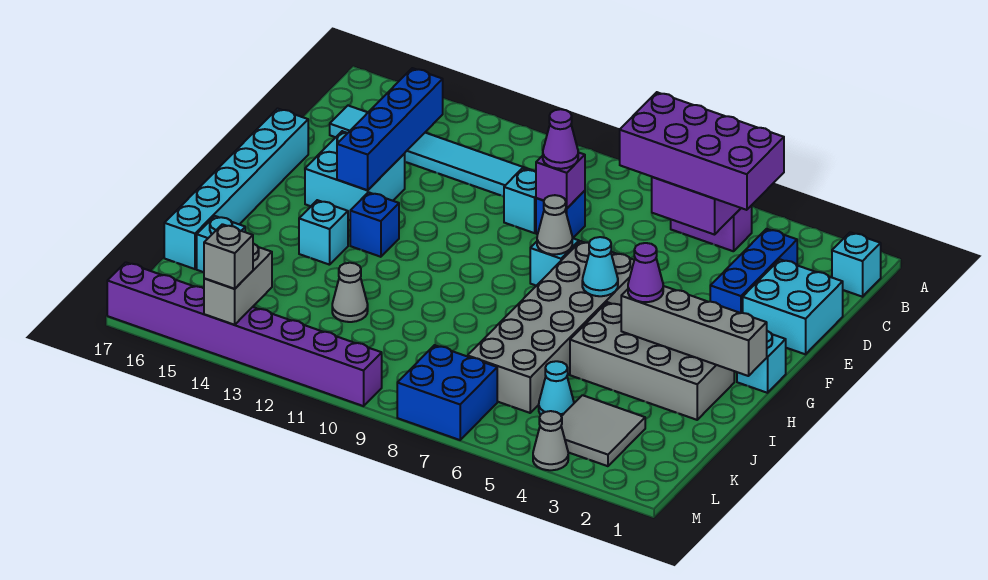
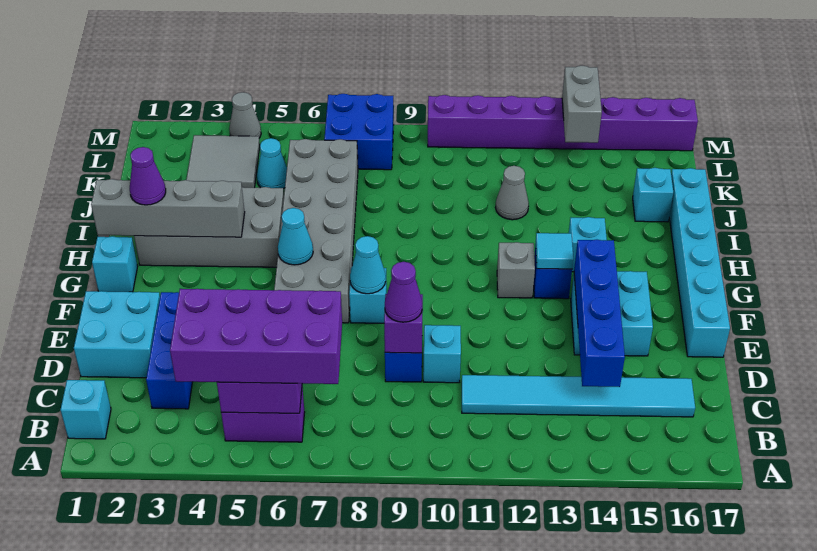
grey 1x1 cone [537,195,572,254] -> cyan 1x1 cone [350,236,386,294]
none -> cyan 1x1 tile [536,233,573,269]
purple 1x1 cone [628,243,663,302] -> purple 1x1 cone moved to [130,147,166,205]
grey 1x1 brick [204,224,253,289] -> grey 1x1 brick moved to [497,242,535,298]

